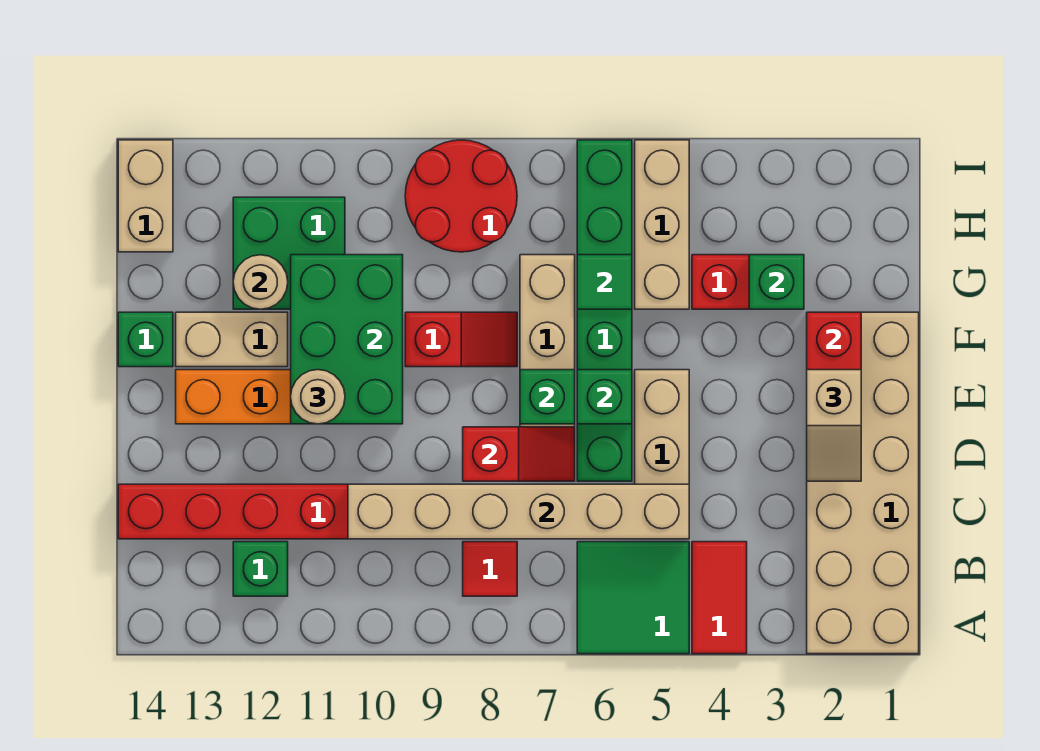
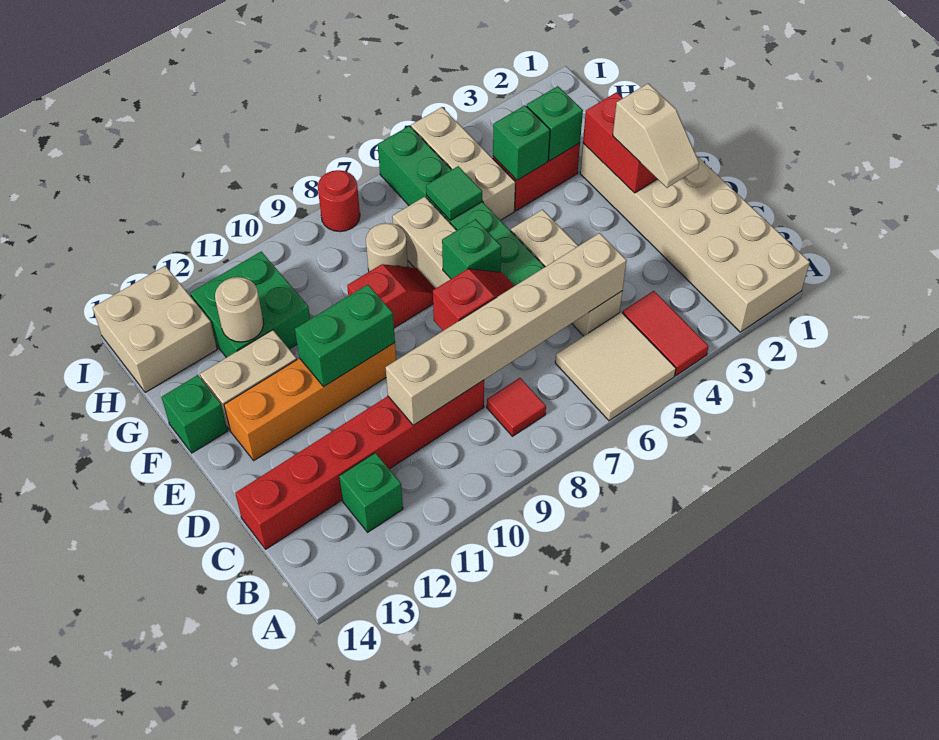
green 2x2 tile [577,542,689,654] -> tan 2x2 tile [555,312,676,421]
green 1x1 brick [577,370,632,424] -> green 1x1 brick moved to [493,105,550,180]
green 2x3 brick [291,255,403,424] -> green 1x2 brick [295,285,395,387]
tan 1x1 round brick [291,370,345,424] -> tan 1x1 round brick moved to [366,223,408,272]
red 2x2 round brick [405,140,517,252] -> red 1x1 round brick [318,170,360,232]
tan 1x2 brick [118,140,173,252] -> tan 2x2 brick [92,266,217,392]

